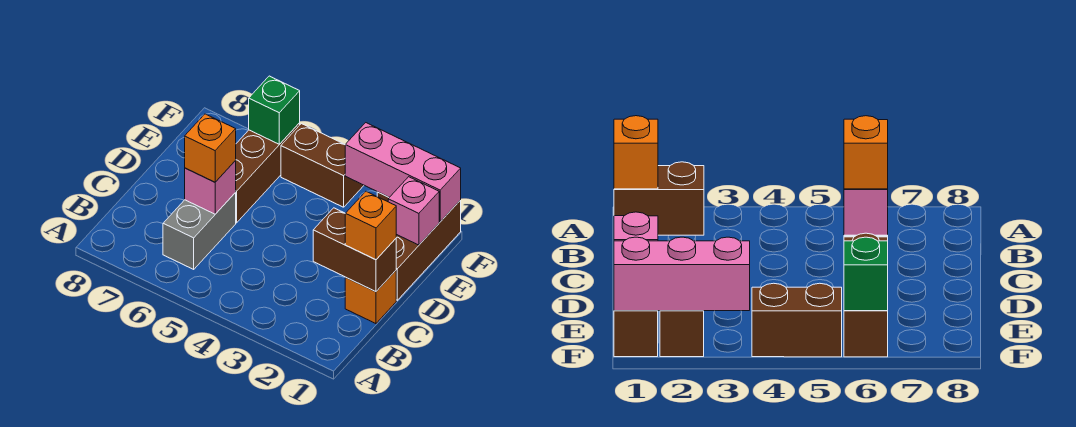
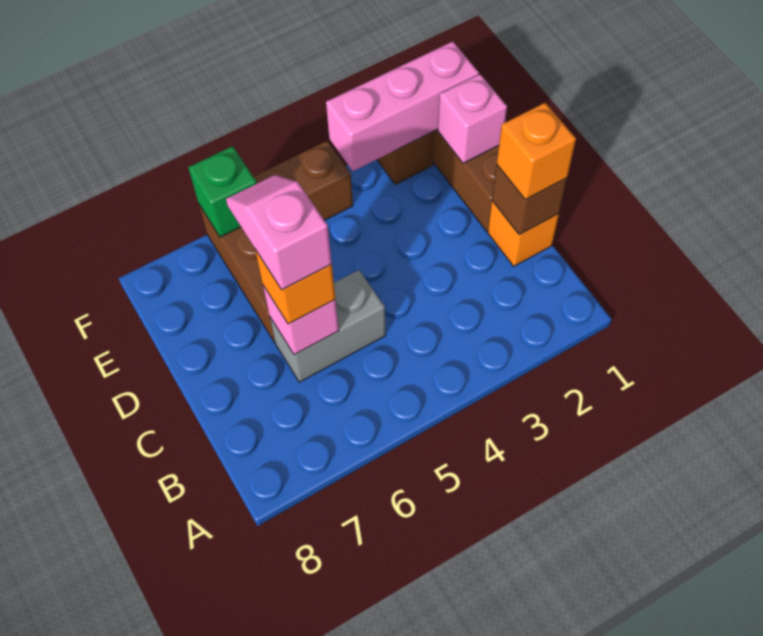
grey 1x2 brick [163,193,236,269] -> grey 1x2 brick turned to [270,270,386,382]
brown 1x2 brick [313,208,396,292] -> brown 1x1 brick [492,165,567,235]
none -> pink 1x2 slope [226,175,332,290]

